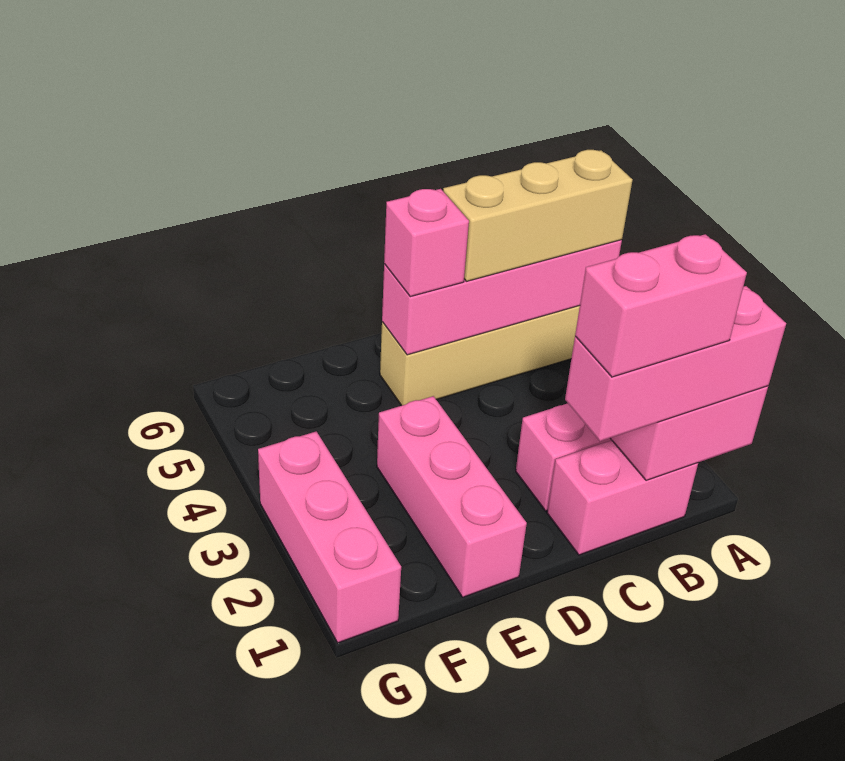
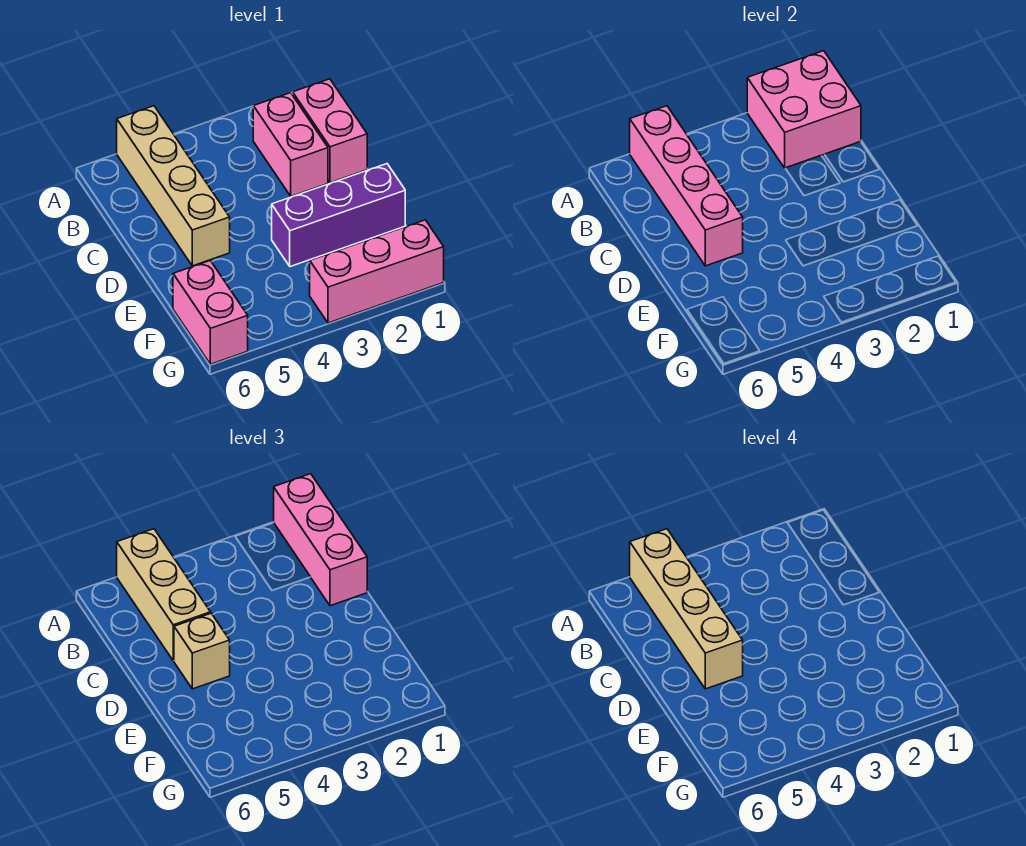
none -> tan 1x4 brick [630,529,743,689]
pink 1x2 brick [575,234,747,377] -> pink 1x2 brick moved to [173,261,248,364]
pink 1x1 brick [384,189,469,297] -> tan 1x1 brick [174,613,230,689]
pink 1x3 brick [377,396,527,597] -> purple 1x3 brick [272,164,405,267]

